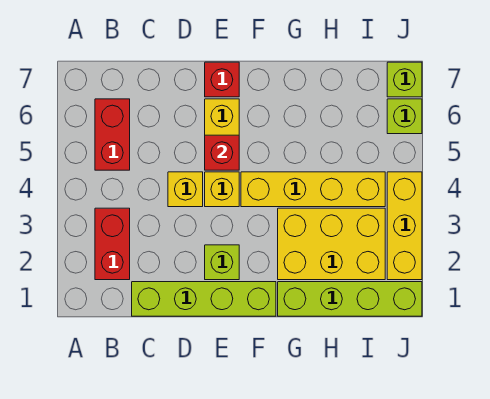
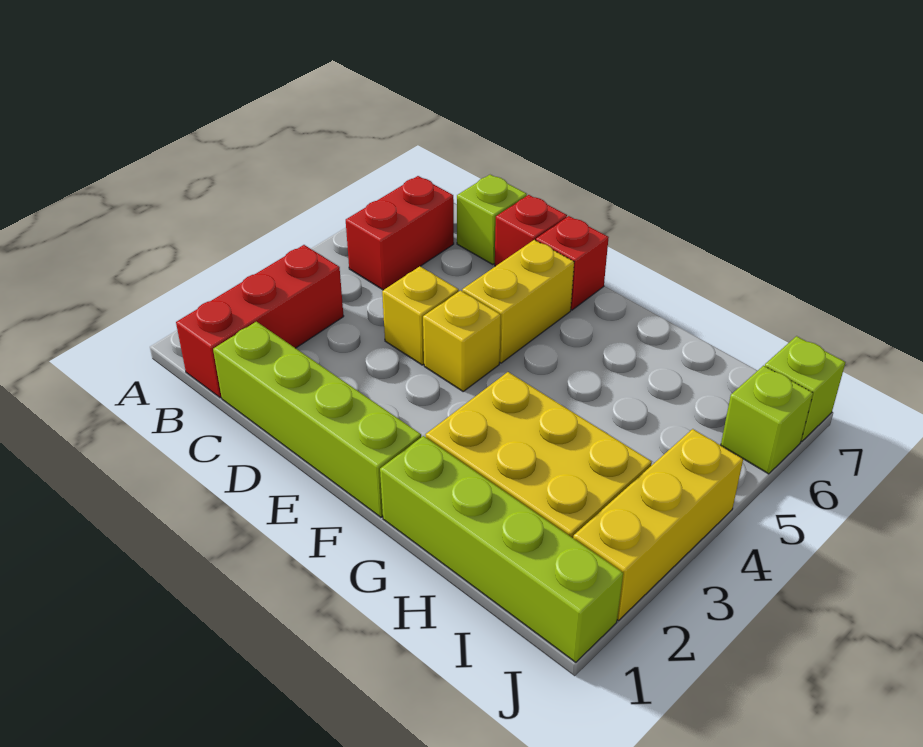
red 1x2 brick [95,208,130,280] -> red 1x3 brick [176,245,344,398]
lime 1x1 brick [205,245,239,280] -> lime 1x1 brick moved to [457,175,527,264]
red 1x1 brick [205,135,239,170] -> red 1x1 brick moved to [495,195,567,266]
yellow 1x4 brick [241,172,385,207] -> none

